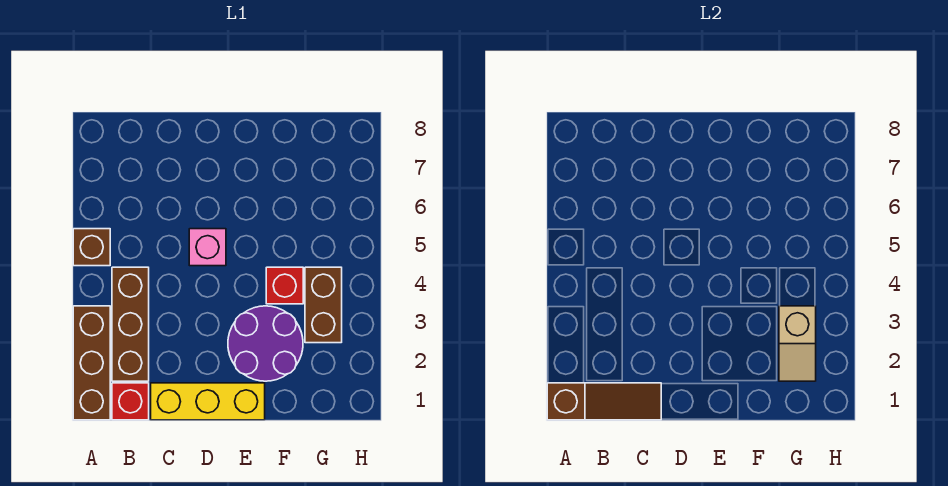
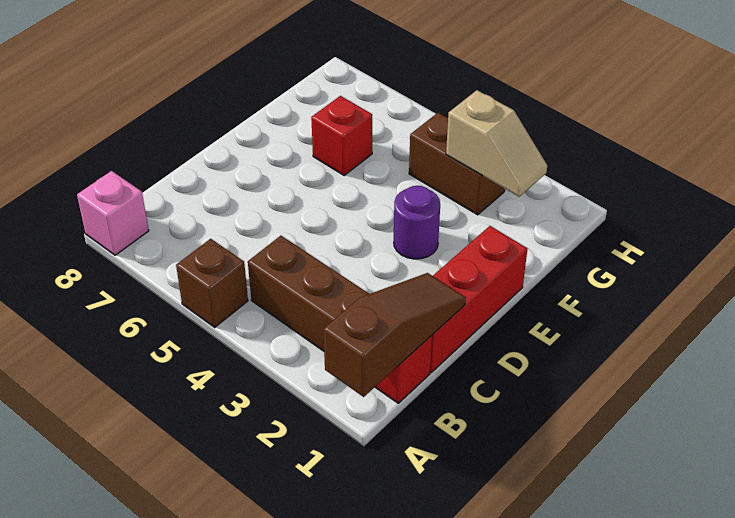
brown 1x3 brick [73,306,110,420] -> none
yellow 1x3 brick [151,383,265,420] -> red 1x3 brick [430,226,527,372]
pink 1x1 brick [189,229,226,266] -> pink 1x1 brick moved to [77,171,149,255]
purple 2x2 round brick [228,306,303,381] -> purple 1x1 round brick [394,186,440,259]
red 1x1 brick [266,267,303,304] -> red 1x1 brick moved to [311,96,372,175]

